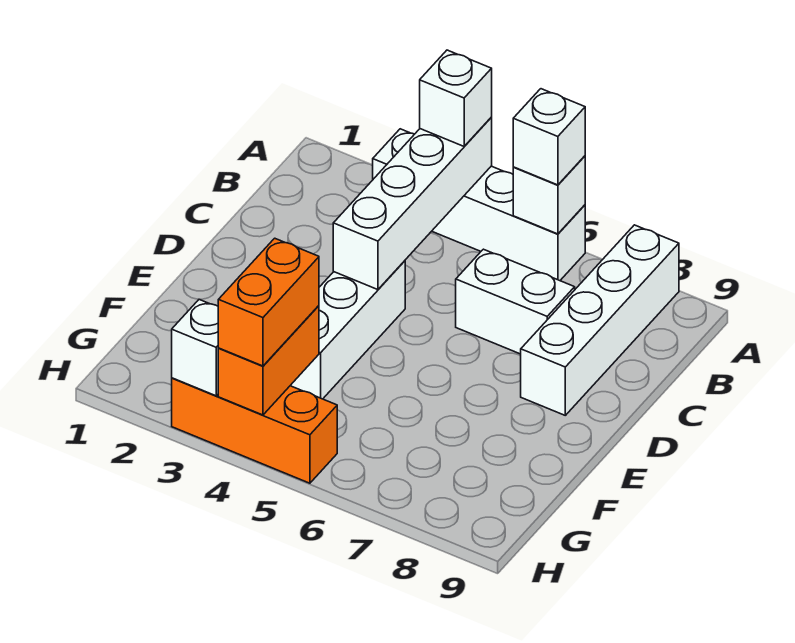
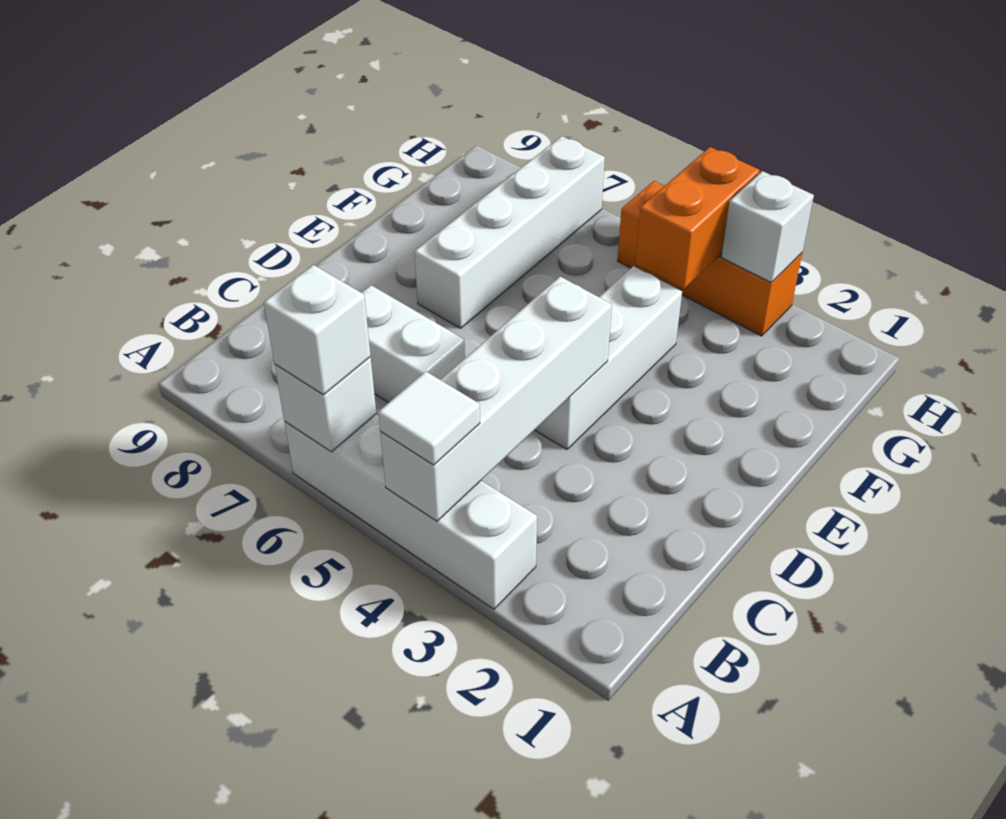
white 1x1 brick [420,50,492,146] -> white 1x1 tile [378,371,480,465]
white 1x4 brick [521,225,679,415] -> white 1x4 brick moved to [414,136,605,328]
orange 1x2 brick [218,238,319,366] -> none

